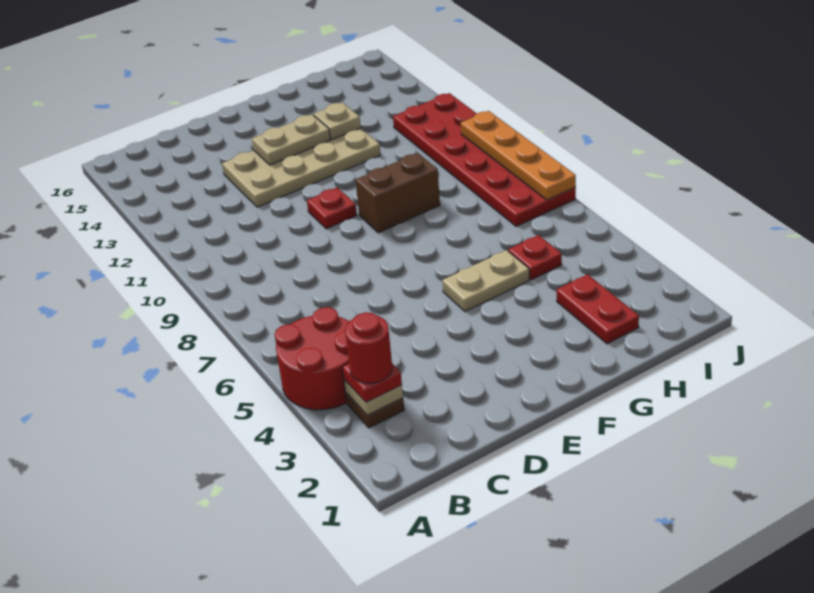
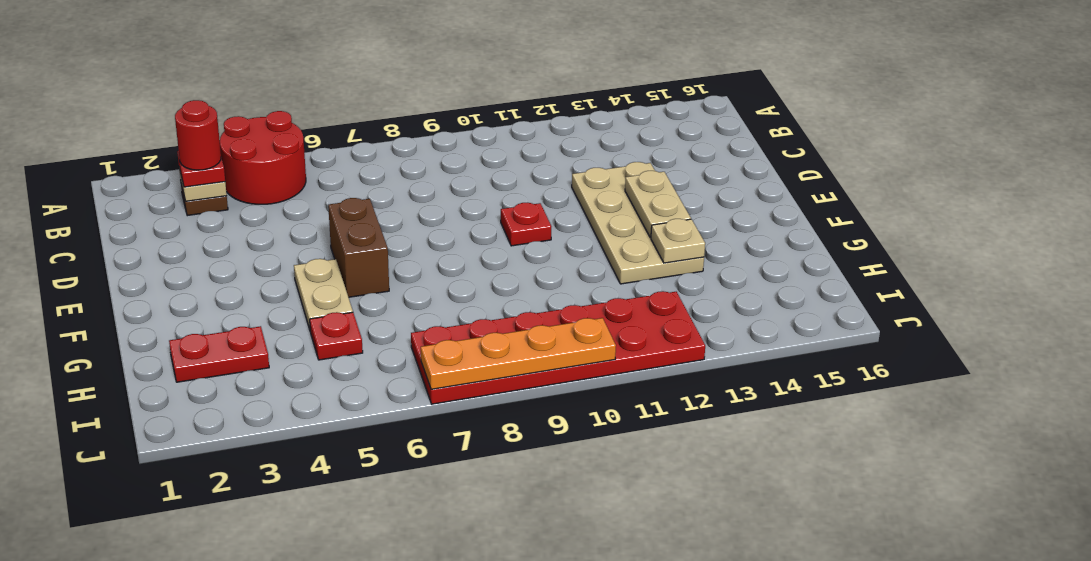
brown 1x2 brick [355,153,440,233] -> brown 1x2 brick moved to [328,198,389,297]

